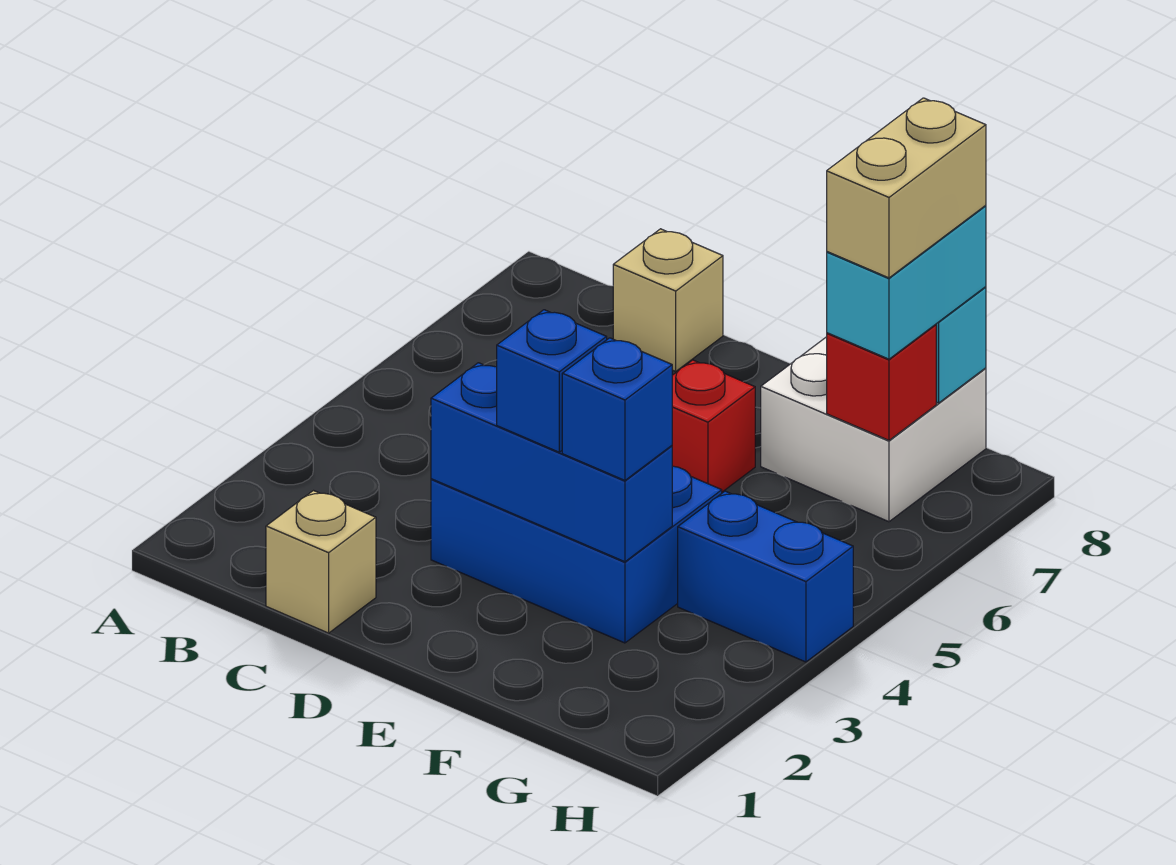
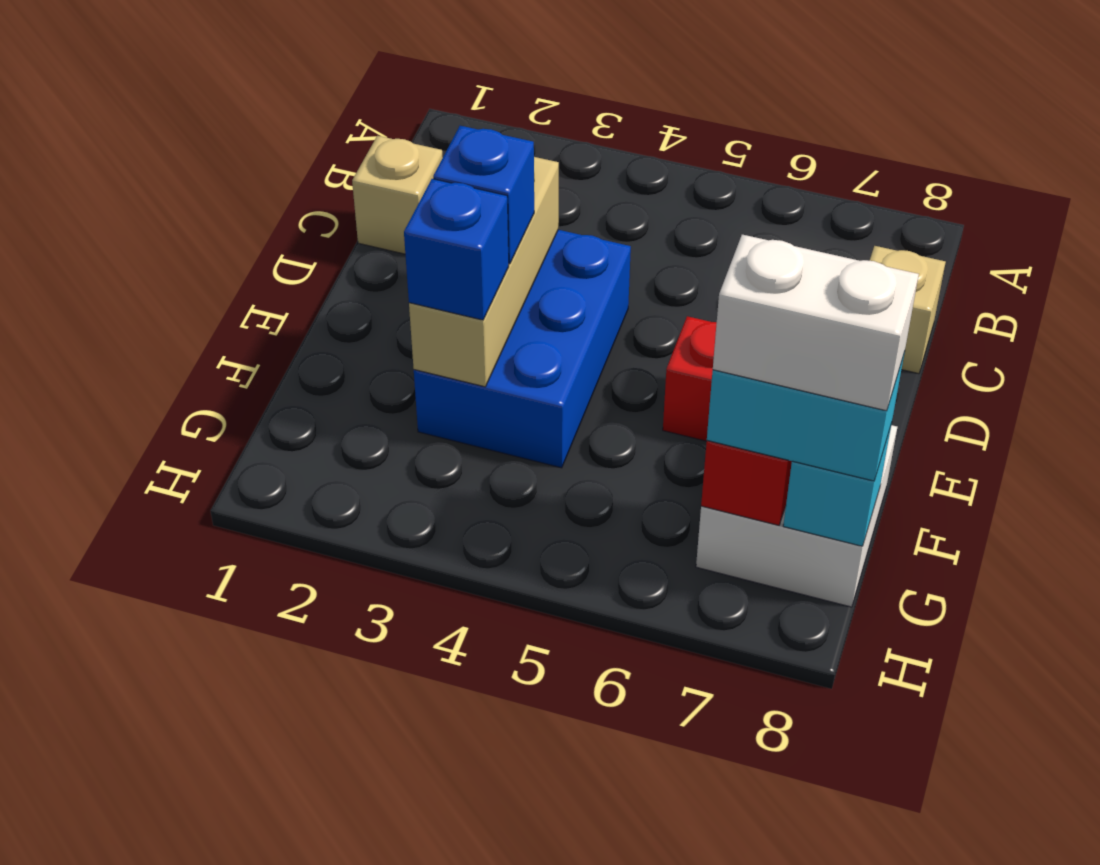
blue 1x3 brick [431,363,672,562] -> tan 1x3 brick [409,157,559,387]
blue 1x2 brick [678,491,853,662] -> none
tan 1x2 brick [827,98,986,278] -> white 1x2 brick [713,235,919,411]

